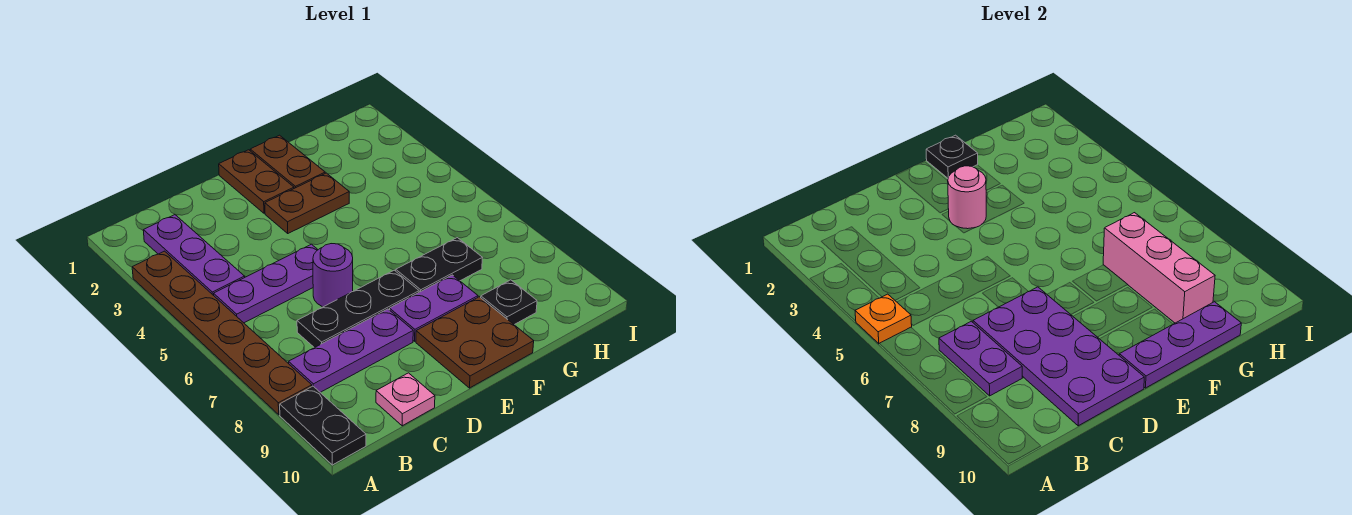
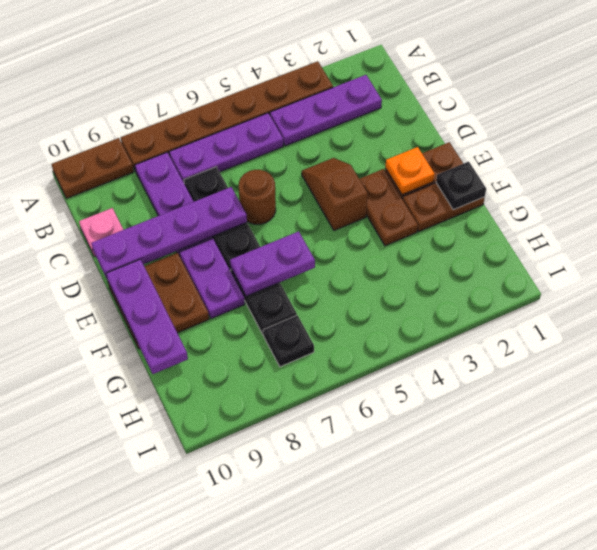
orange 1x1 plate [855,294,912,344] -> orange 1x1 plate moved to [385,147,435,195]
black 1x2 plate [280,386,366,465] -> brown 1x2 plate [52,138,134,198]
purple 1x3 plate [214,244,318,323] -> purple 1x3 plate turned to [169,113,283,182]
purple 1x2 plate [939,321,1023,396] -> purple 1x2 plate moved to [230,231,315,296]
purple 2x4 plate [973,287,1144,426] -> purple 1x4 plate [92,187,247,278]
none -> brown 1x2 slope [302,158,368,230]
purple 1x1 round brick [313,244,353,307] -> brown 1x1 round brick [239,170,276,224]
pink 1x1 round brick [948,166,986,229] -> none
pink 1x3 brick [1103,213,1215,323] -> none
black 1x1 plate [481,280,537,325] -> black 1x1 plate moved to [263,315,314,367]

